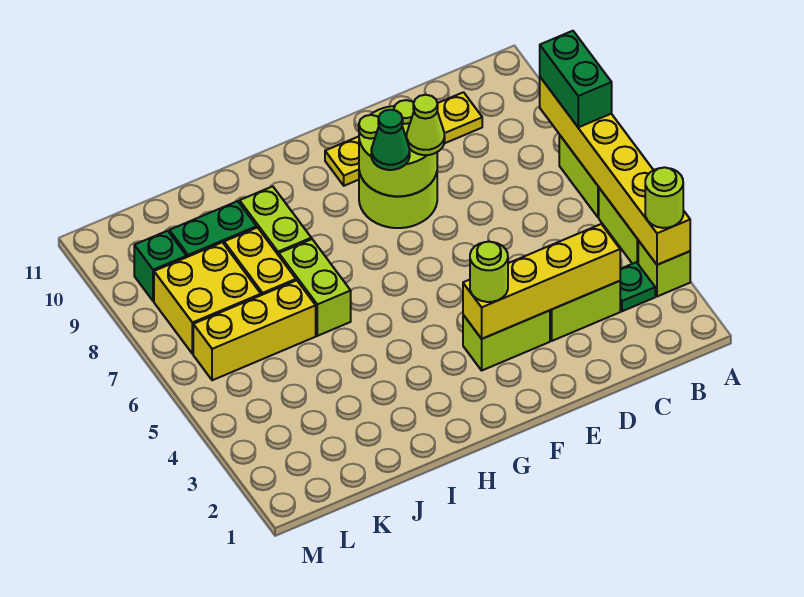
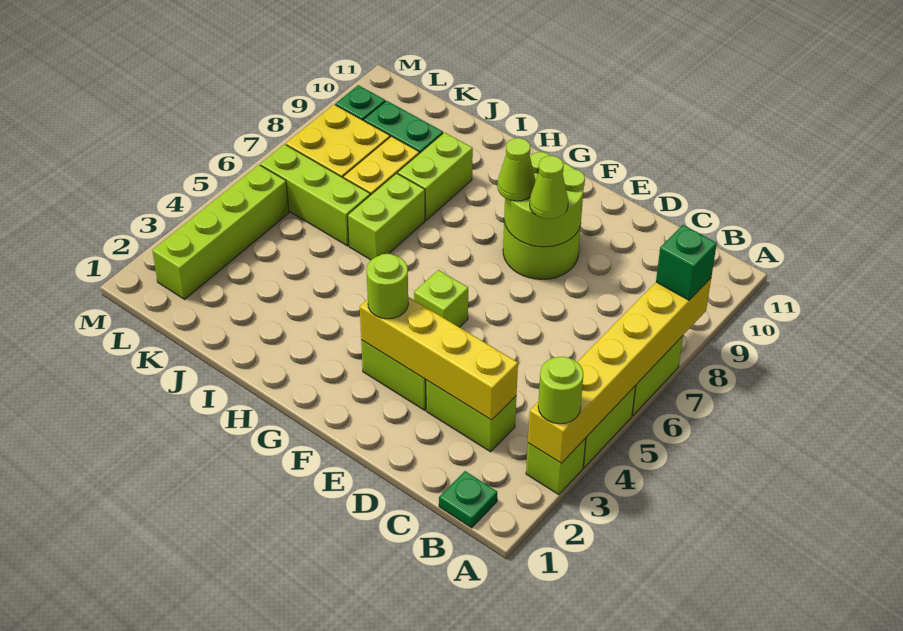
green 1x2 brick [540,31,612,127] -> green 1x1 brick [656,225,717,300]
green 1x1 plate [620,262,655,311] -> green 1x1 plate moved to [439,471,497,528]
yellow 1x4 plate [325,92,482,186] -> none
none -> lime 1x1 brick [414,270,468,327]
green 1x1 cone [371,110,410,170] -> lime 1x1 cone [497,138,536,201]
yellow 1x3 brick [193,280,316,380] -> lime 1x3 brick [260,144,370,246]
none -> lime 1x4 brick [152,165,289,299]

